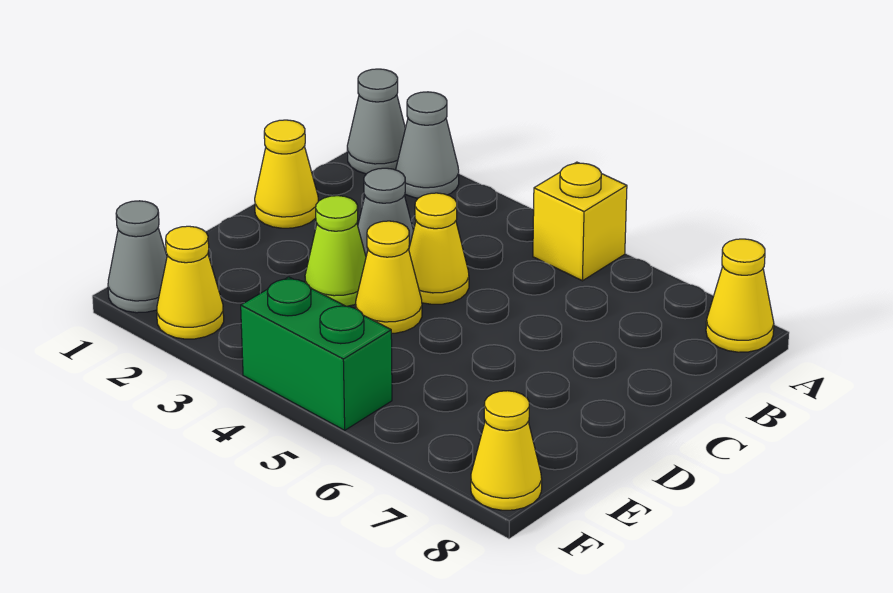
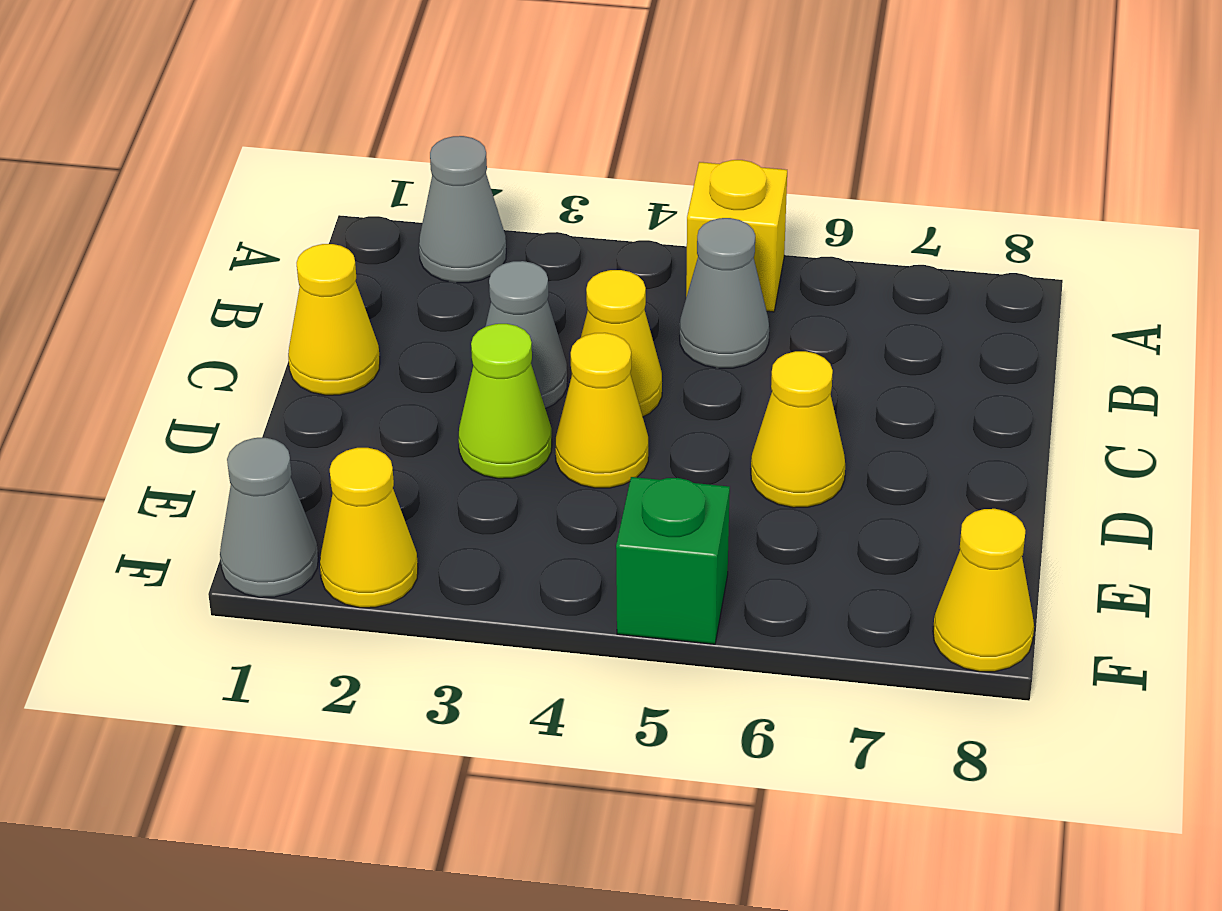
grey 1x1 cone [347,69,405,174] -> grey 1x1 cone moved to [680,218,769,368]
yellow 1x1 cone [706,239,774,352] -> yellow 1x1 cone moved to [751,351,845,508]
green 1x2 brick [241,277,392,430] -> green 1x1 brick [616,477,730,644]

